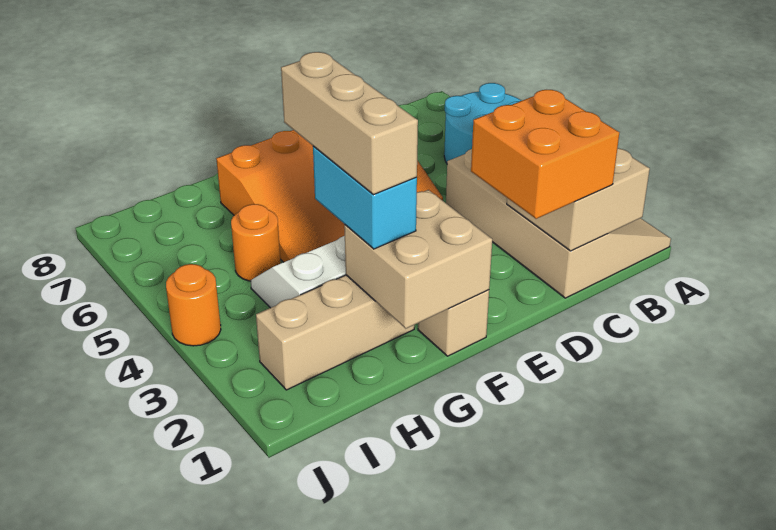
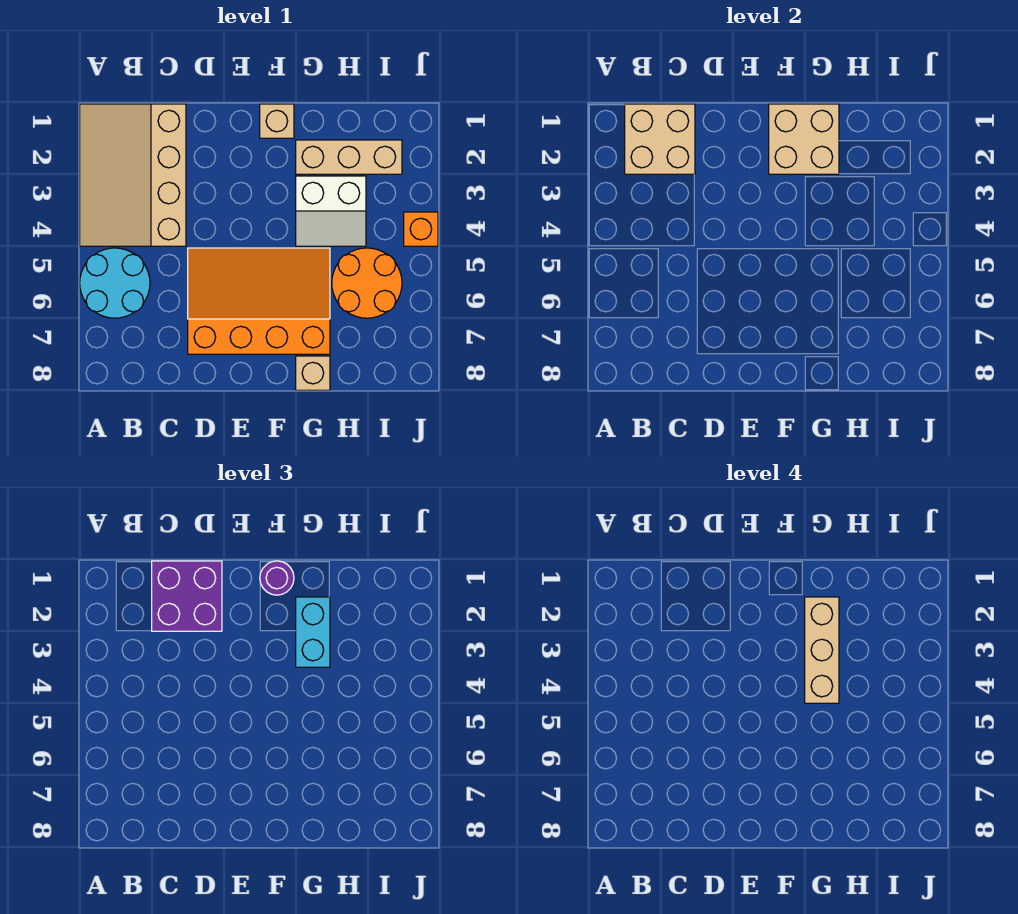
orange 2x2 brick [471,90,619,219] -> purple 2x2 brick [152,561,222,631]
none -> purple 1x1 round brick [260,561,294,595]
none -> tan 1x1 brick [296,356,330,390]
orange 1x1 round brick [231,204,281,281] -> orange 2x2 round brick [332,248,402,318]
orange 1x1 round brick [166,264,221,346] -> orange 1x1 brick [404,212,438,246]

